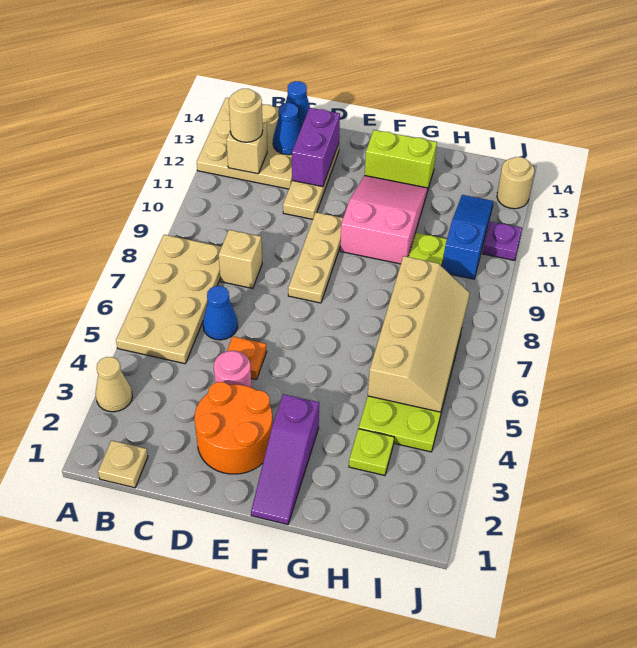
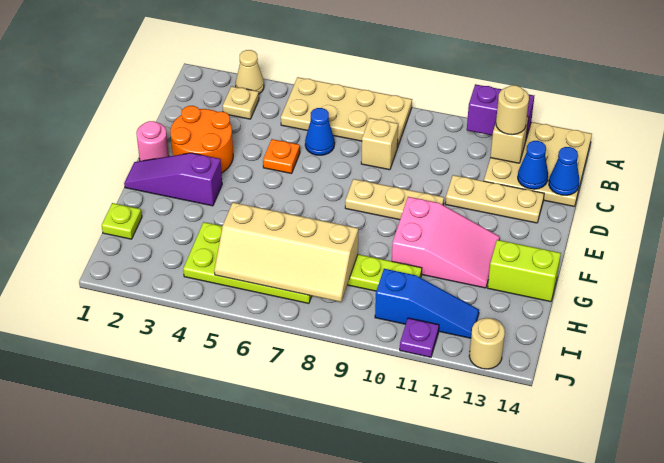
tan 1x1 plate [98,440,148,488] -> tan 1x1 plate moved to [223,86,259,119]
pink 1x1 round brick [214,351,252,388] -> pink 1x1 round brick moved to [136,121,169,161]
purple 1x2 brick [292,108,340,187] -> purple 1x2 brick moved to [467,84,534,139]
lime 1x2 brick [365,130,437,191] -> lime 1x2 brick turned to [488,240,561,302]
lime 1x1 plate [349,429,394,475] -> lime 1x1 plate moved to [102,203,142,239]

